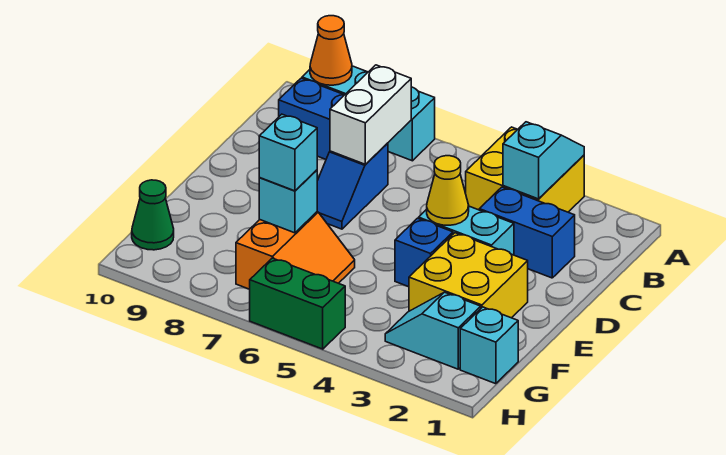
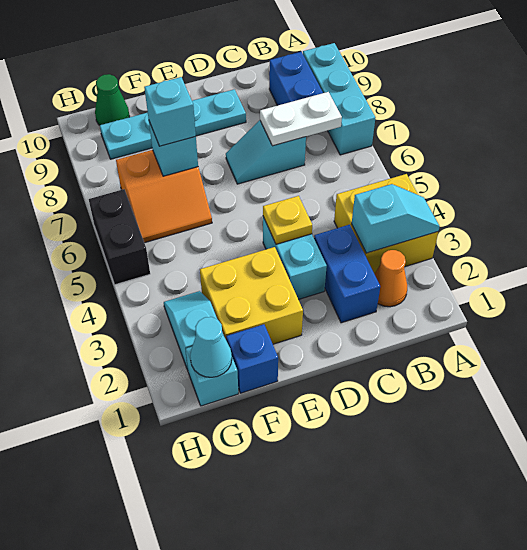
orange 1x1 cone [310,16,352,85] -> orange 1x1 cone moved to [375,250,407,307]
white 1x2 brick [330,65,411,164] -> white 1x2 plate [260,92,342,146]
blue 1x2 slope [317,143,388,229] -> cyan 1x2 slope [226,121,306,184]
yellow 1x1 cone [427,156,469,225] -> yellow 1x1 plate [263,196,312,244]
none -> cyan 1x4 plate [100,89,246,159]
blue 1x1 brick [395,218,453,287] -> blue 1x1 brick moved to [226,324,278,393]
none -> cyan 1x1 cone [190,317,232,377]
green 1x2 brick [249,258,345,349] -> black 1x2 brick [89,189,150,285]

